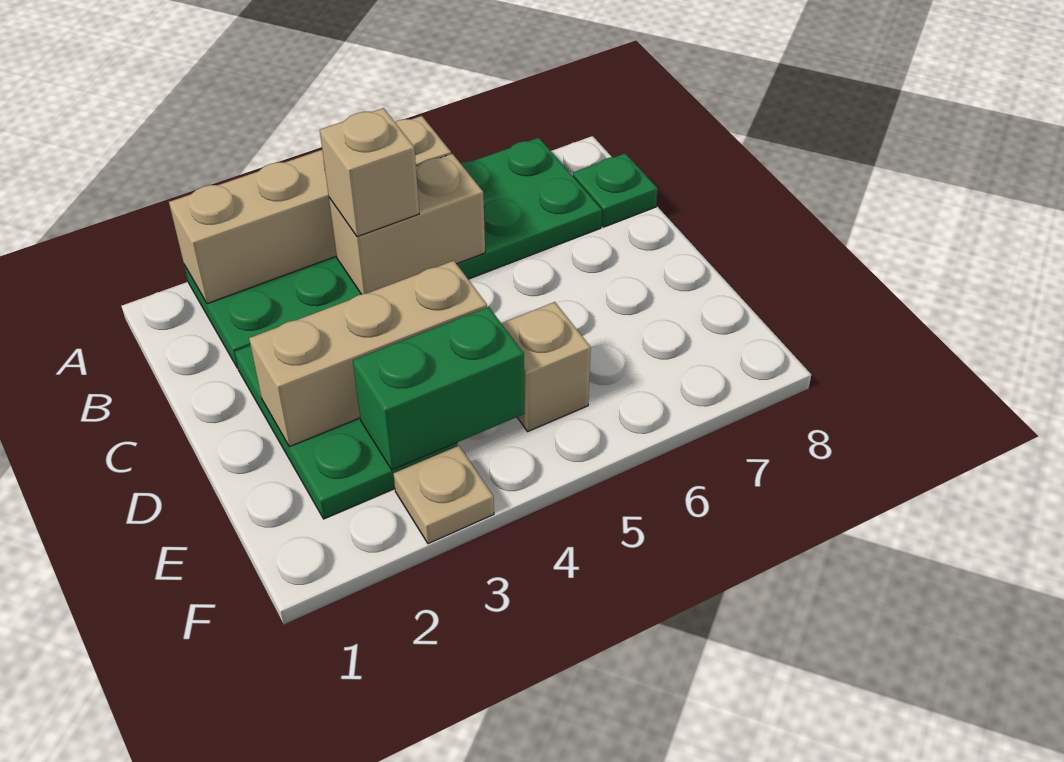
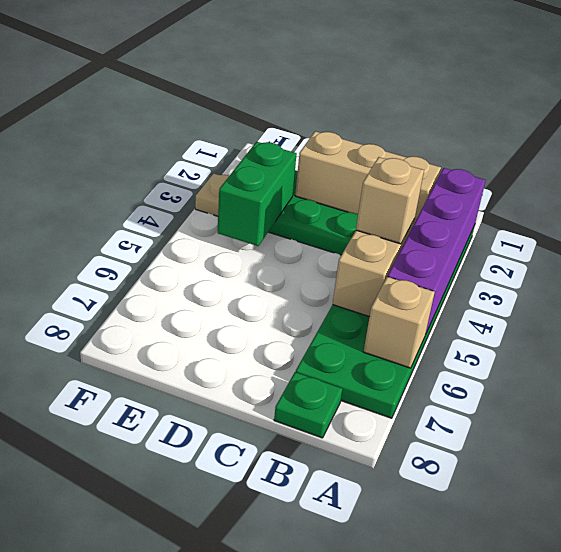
tan 1x4 brick [169,116,451,304] -> purple 1x4 brick [388,168,486,335]
tan 1x3 brick [249,261,487,447] -> tan 1x3 brick turned to [295,131,441,224]
tan 1x1 brick [501,302,591,431] -> tan 1x1 brick moved to [364,277,435,368]

